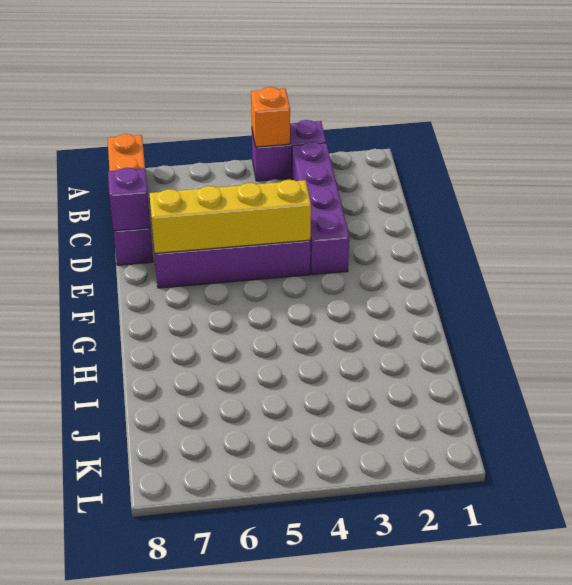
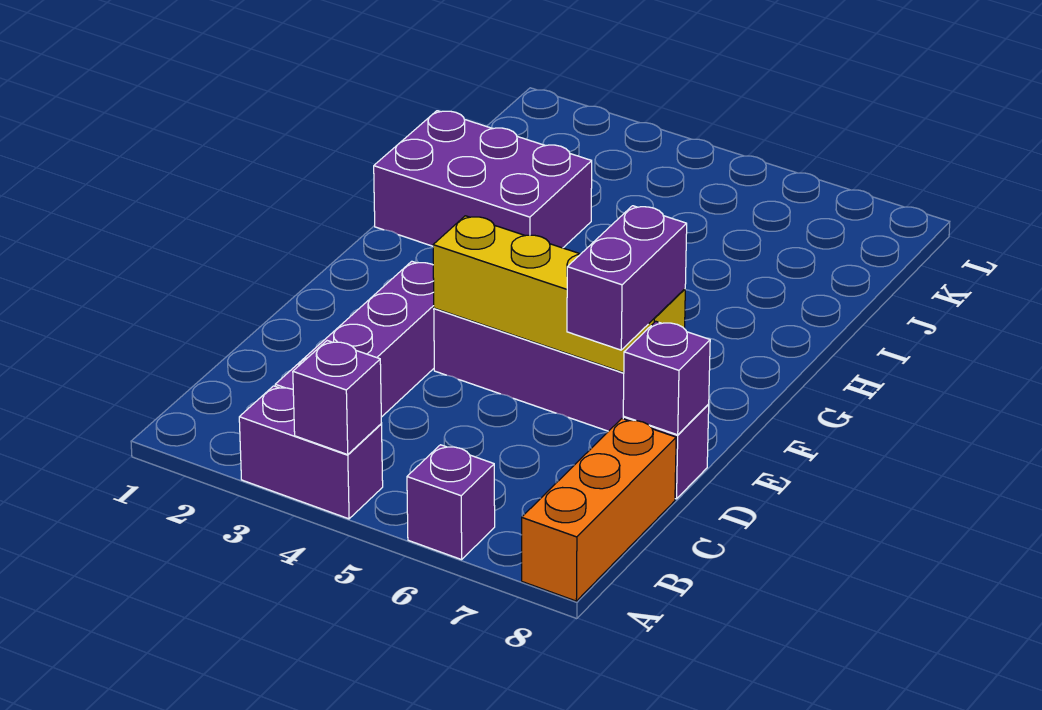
orange 1x1 brick [251,87,290,147] -> purple 1x1 brick [293,341,381,455]
none -> purple 1x1 brick [407,445,495,560]
none -> purple 1x2 brick [567,206,687,350]
none -> purple 2x3 brick [374,111,592,248]

